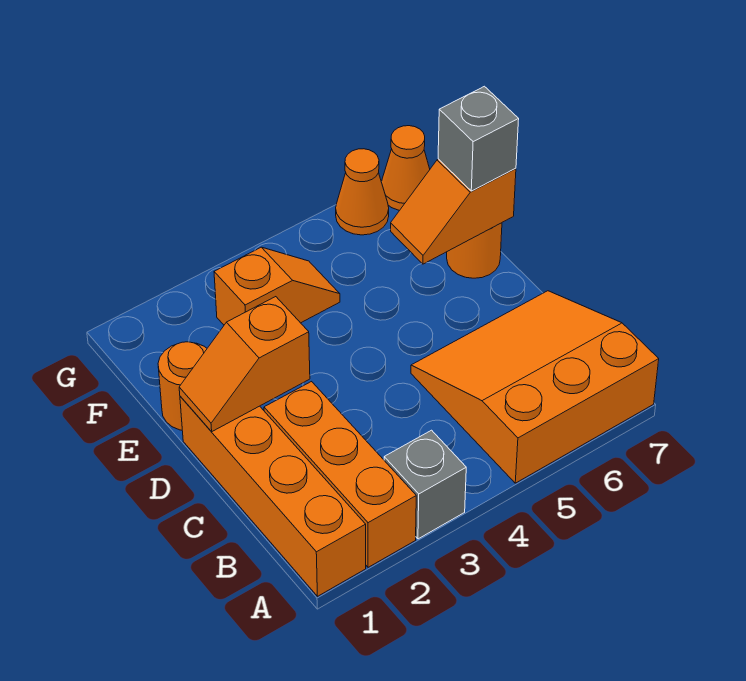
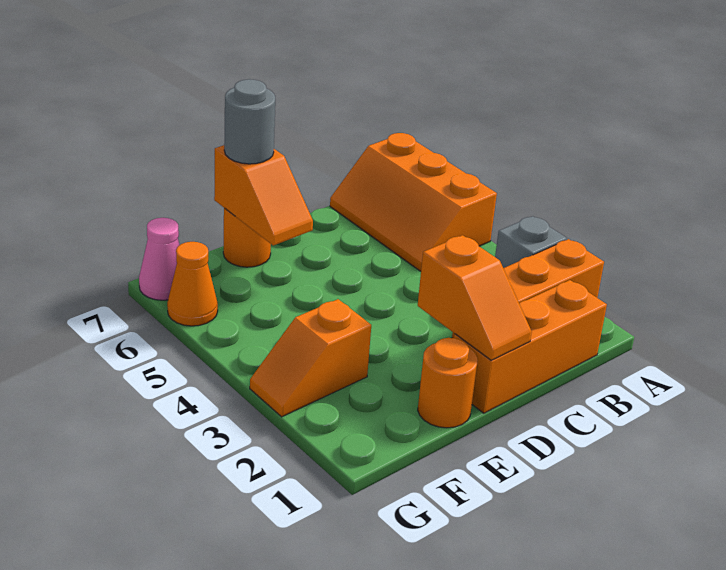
orange 1x4 brick [180,396,366,596] -> orange 1x3 brick [454,280,607,413]
orange 3x3 slope [411,291,659,483] -> orange 2x3 slope [330,133,497,271]
grey 1x1 brick [438,86,519,191] -> grey 1x1 round brick [224,79,275,164]
orange 1x2 slope [214,247,340,325] -> orange 1x2 slope turned to [250,299,371,417]
orange 1x1 cone [381,126,430,211] -> pink 1x1 cone [139,218,180,300]

